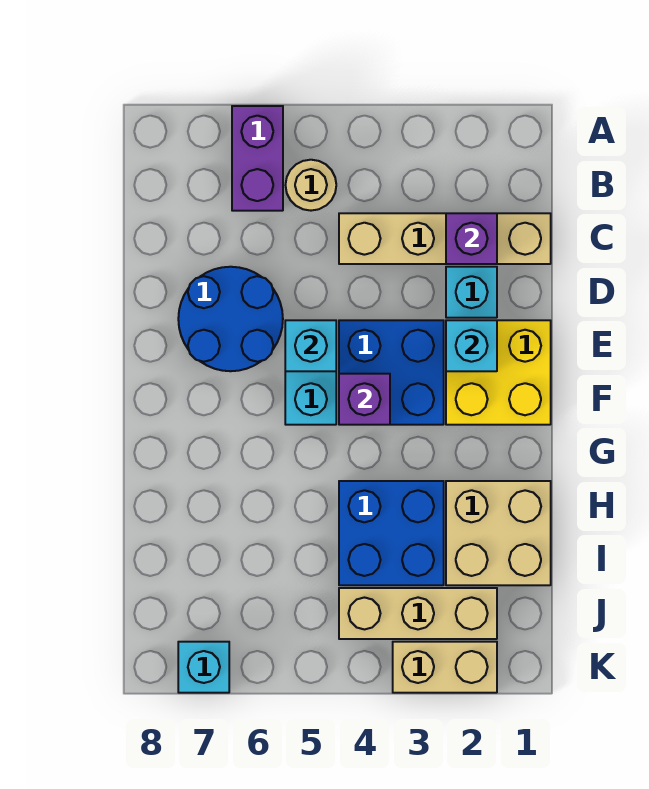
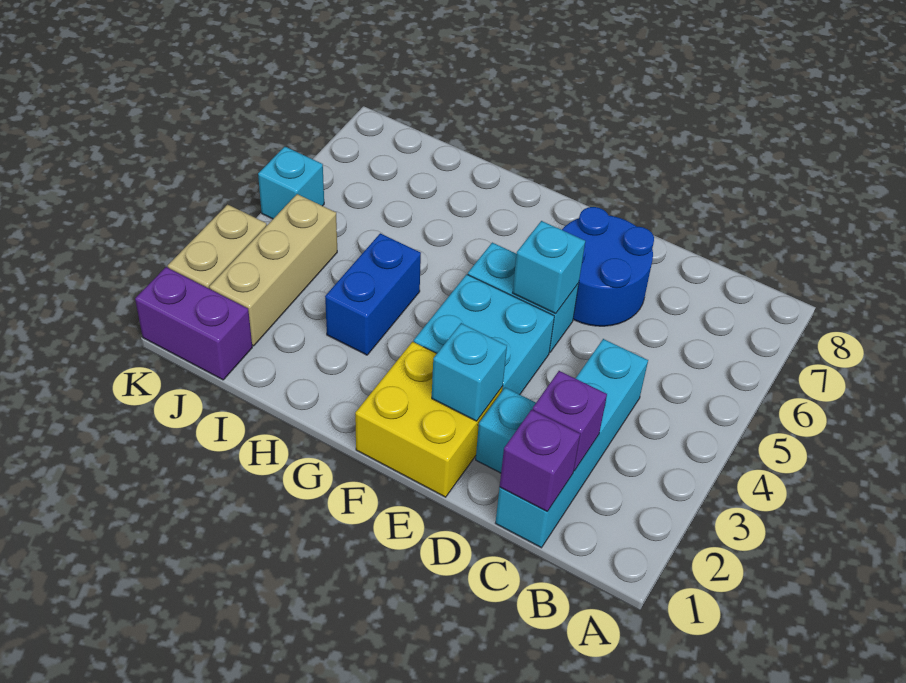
purple 1x2 brick [232,106,283,211] -> purple 1x2 brick moved to [135,267,252,380]
tan 1x1 round brick [286,160,336,211] -> none
tan 1x4 brick [339,213,551,264] -> cyan 1x4 brick [496,339,648,548]
blue 2x2 brick [339,320,444,425] -> cyan 2x2 brick [414,274,554,395]
purple 1x1 brick [339,374,390,425] -> purple 1x1 brick moved to [500,410,580,511]
tan 2x2 brick [446,481,551,585] -> none
blue 2x2 brick [339,481,444,585] -> blue 1x2 brick [325,233,421,355]
cyan 1x1 brick [178,642,229,693] -> cyan 1x1 brick moved to [258,147,324,219]

